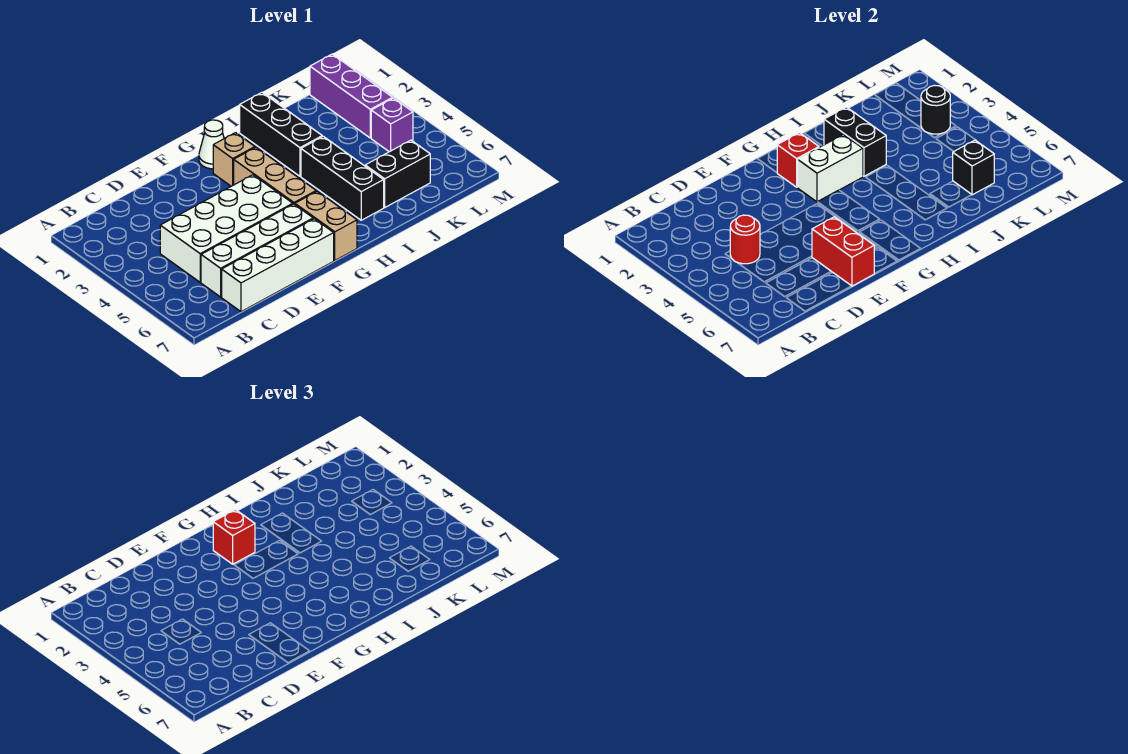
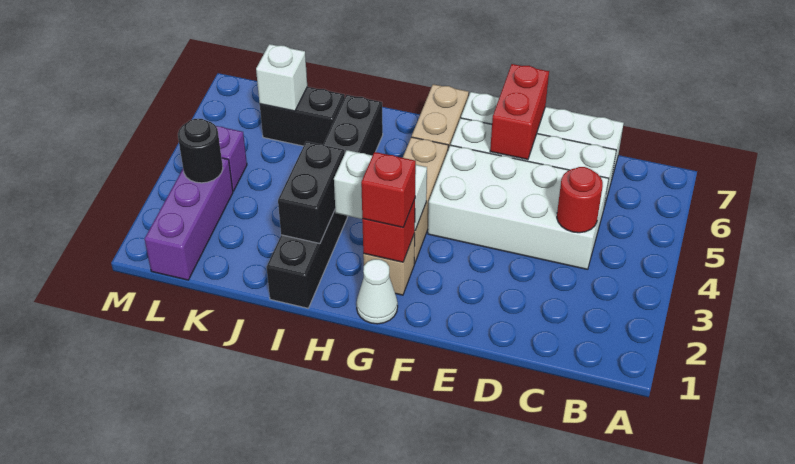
black 1x1 brick [953,140,994,195] -> white 1x1 brick [256,44,307,111]

